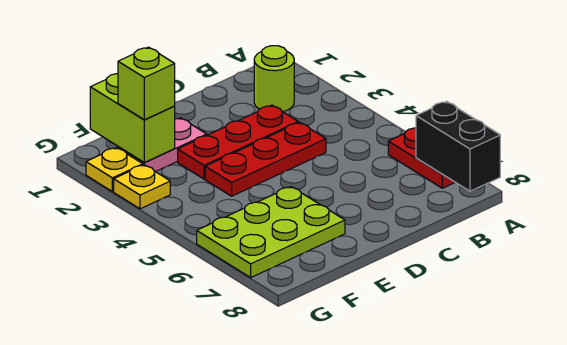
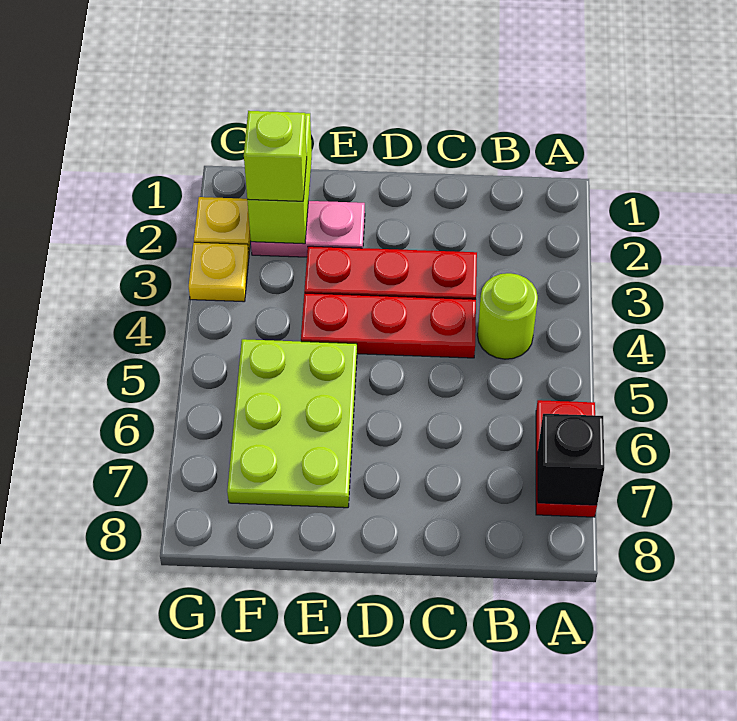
black 1x2 brick [416,102,500,191] -> black 1x1 brick [538,414,604,505]
lime 1x1 round brick [254,46,294,112] -> lime 1x1 round brick moved to [478,273,538,359]
lime 2x3 plate [197,187,345,277] -> lime 2x3 plate turned to [227,339,357,508]

